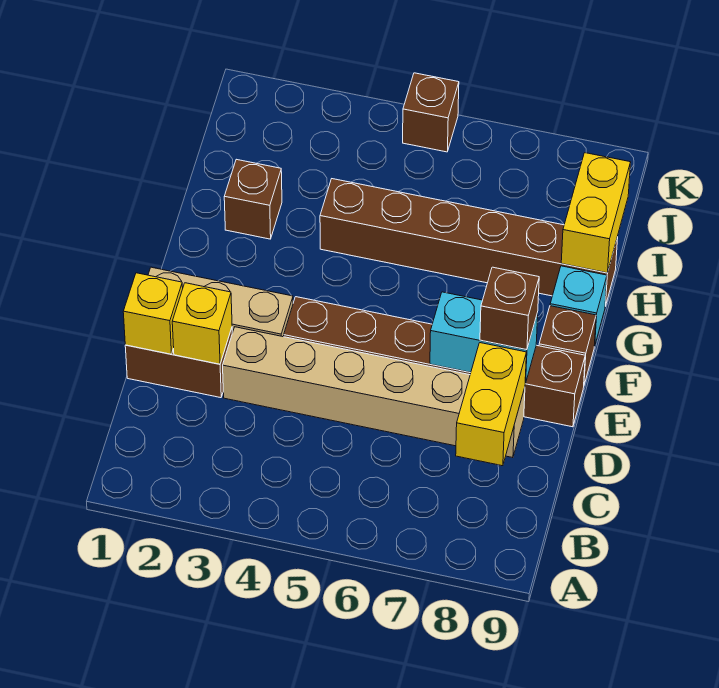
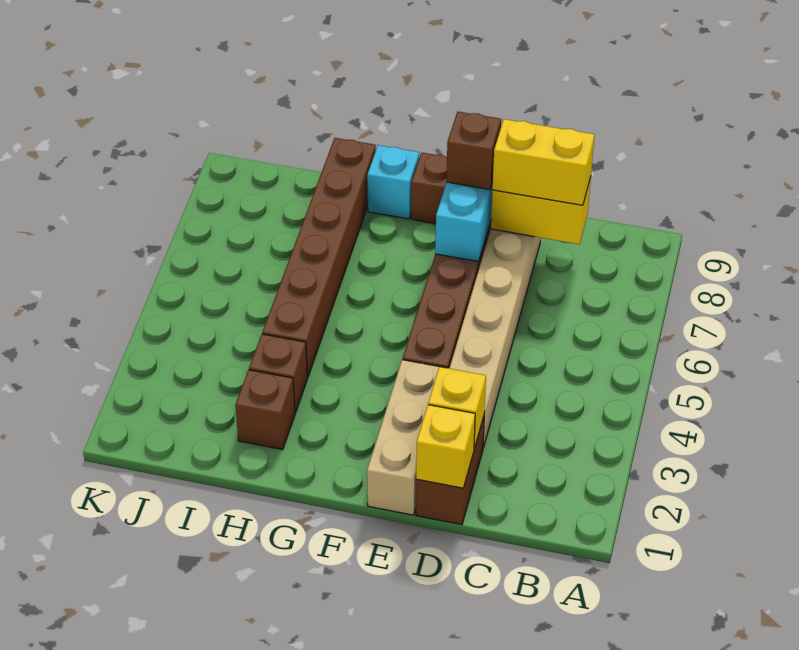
yellow 1x2 brick [561,153,631,273] -> yellow 1x2 brick moved to [492,119,595,205]
brown 1x1 brick [403,73,459,152] -> brown 1x1 brick moved to [249,334,308,413]

